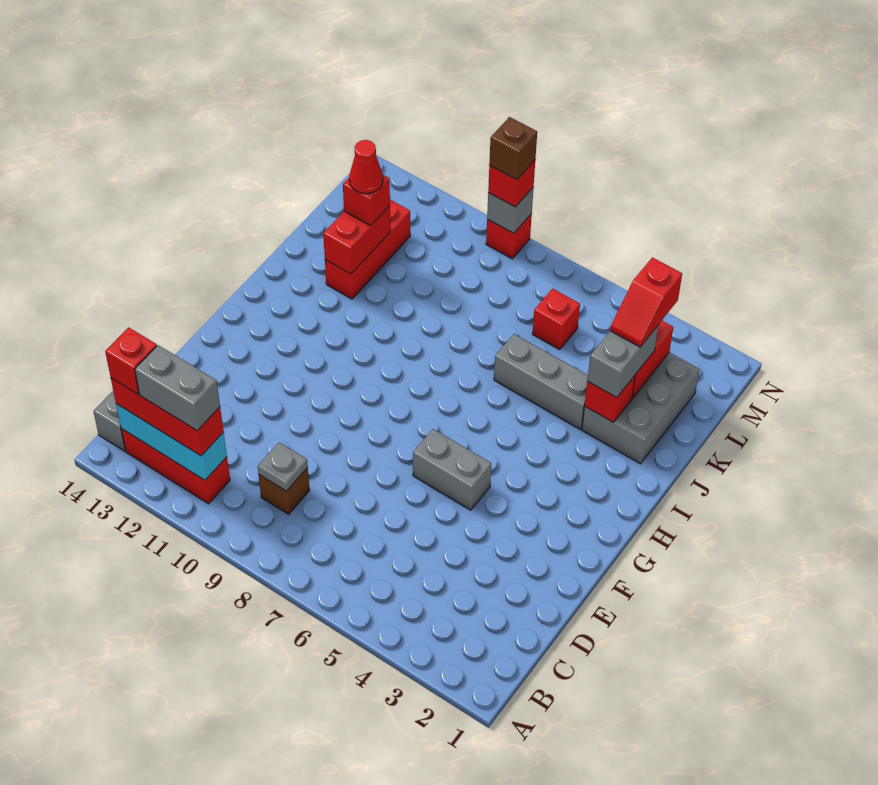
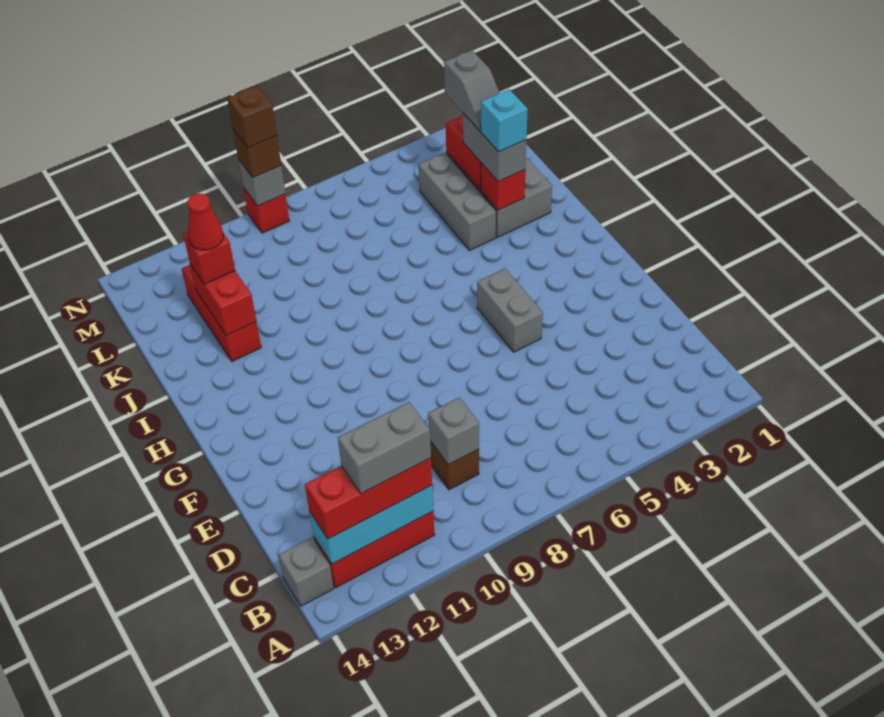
red 1x1 brick [105,327,157,394] -> none
grey 1x1 plate [258,442,308,491] -> grey 1x1 brick [428,397,479,465]
grey 1x2 brick [413,429,491,510] -> grey 1x2 brick turned to [477,269,543,352]
none -> cyan 1x1 brick [481,89,528,152]
grey 1x3 brick [494,334,588,429] -> grey 1x3 brick turned to [418,153,496,251]
red 1x2 slope [610,257,682,347] -> grey 1x2 slope [444,50,499,131]
red 1x1 brick [533,289,580,350] -> none
red 1x1 brick [488,160,535,207] -> brown 1x1 brick [233,130,281,178]

